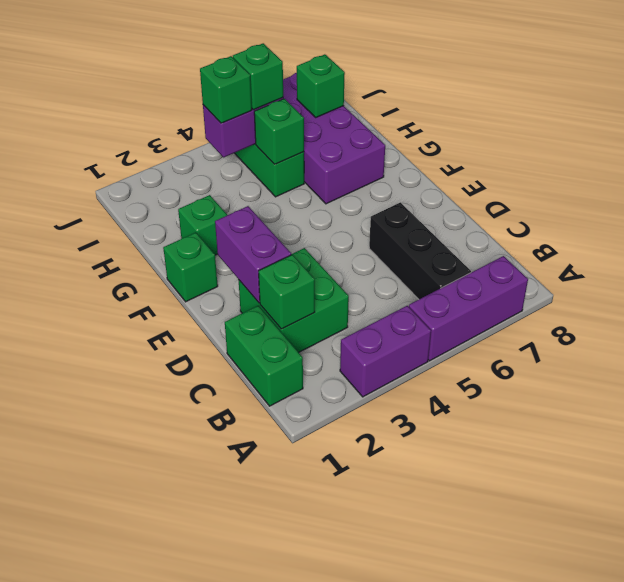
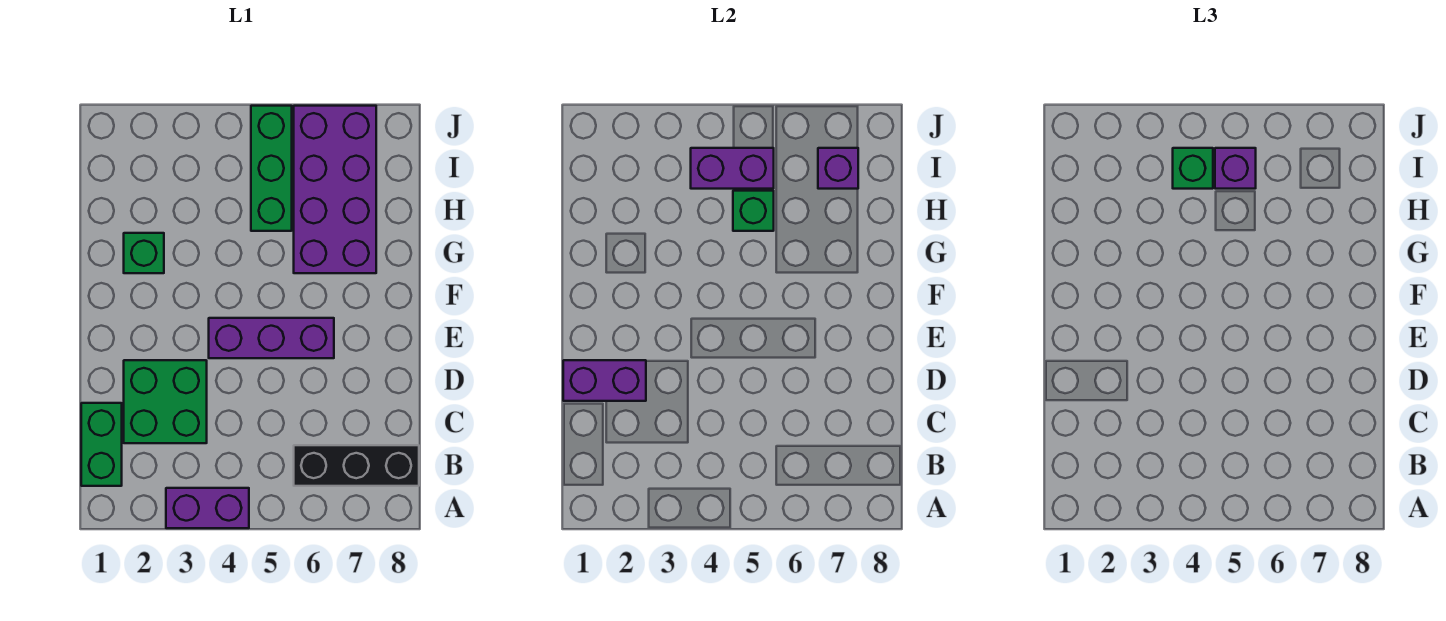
purple 1x3 brick [409,256,528,361] -> purple 1x3 brick moved to [209,318,334,358]
black 1x3 brick [369,202,471,299] -> black 1x3 brick turned to [294,445,419,486]
green 1x1 brick [259,255,315,329] -> none
purple 1x2 brick [215,206,292,303] -> purple 1x2 brick turned to [563,360,646,401]
green 1x1 brick [163,233,218,302] -> none
green 1x1 brick [233,43,283,110] -> purple 1x1 brick [1215,148,1256,189]
green 1x1 brick [297,54,345,117] -> purple 1x1 brick [818,148,858,189]

